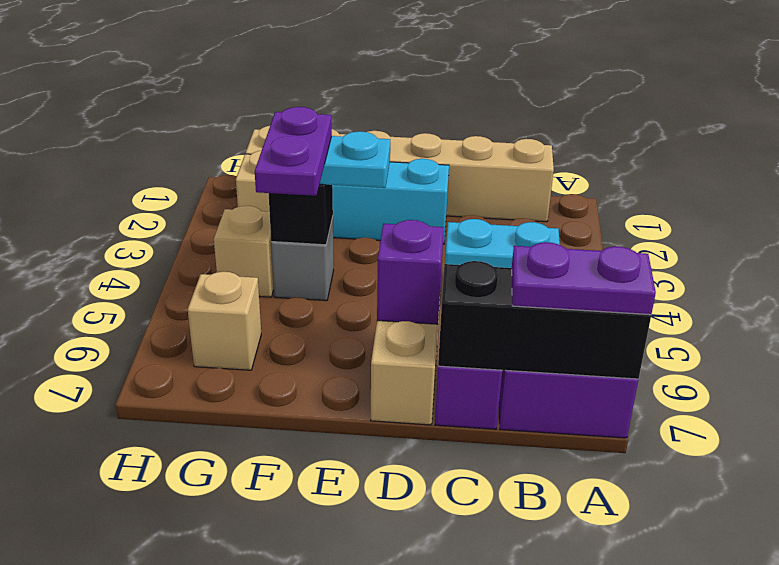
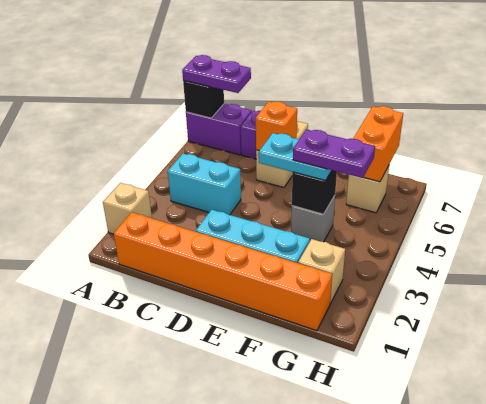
black 1x3 brick [438,261,651,379] -> black 1x1 brick [183,80,224,118]
tan 1x6 brick [246,126,554,222] -> orange 1x6 brick [114,212,332,331]
purple 1x1 brick [377,220,444,324] -> orange 1x1 brick [256,102,297,151]
purple 1x2 plate [255,107,332,196] -> purple 1x2 plate turned to [293,129,375,178]
tan 1x1 brick [214,206,274,297] -> tan 1x1 brick moved to [103,183,152,234]
none -> orange 1x2 brick [353,106,403,182]

